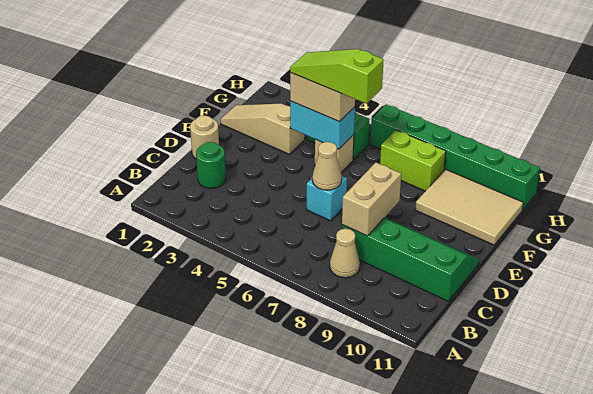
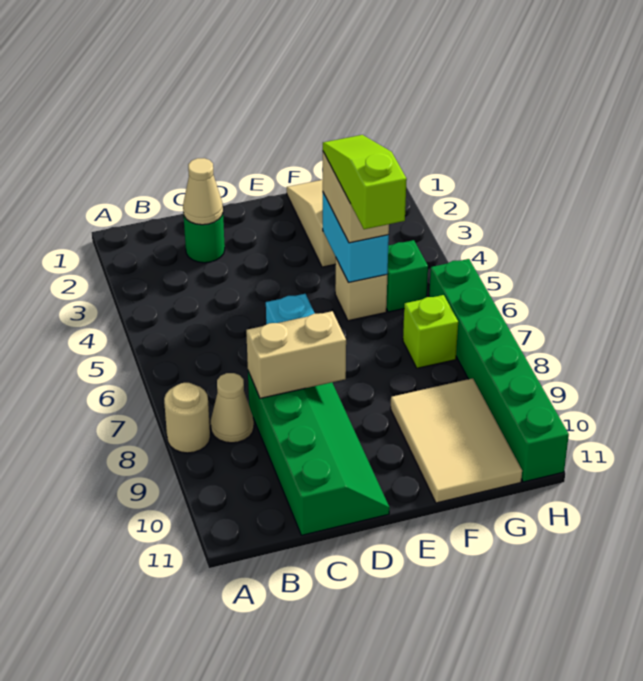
tan 1x1 round brick [190,116,219,158] -> tan 1x1 round brick moved to [164,383,210,453]
tan 1x1 cone [312,142,342,190] -> tan 1x1 cone moved to [183,158,223,225]
lime 1x2 brick [380,130,446,191] -> lime 1x1 brick [403,295,458,368]

